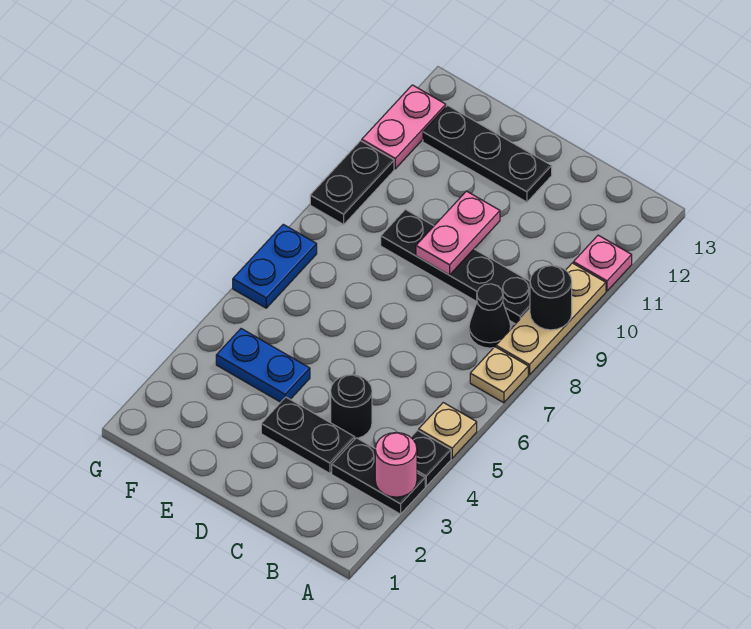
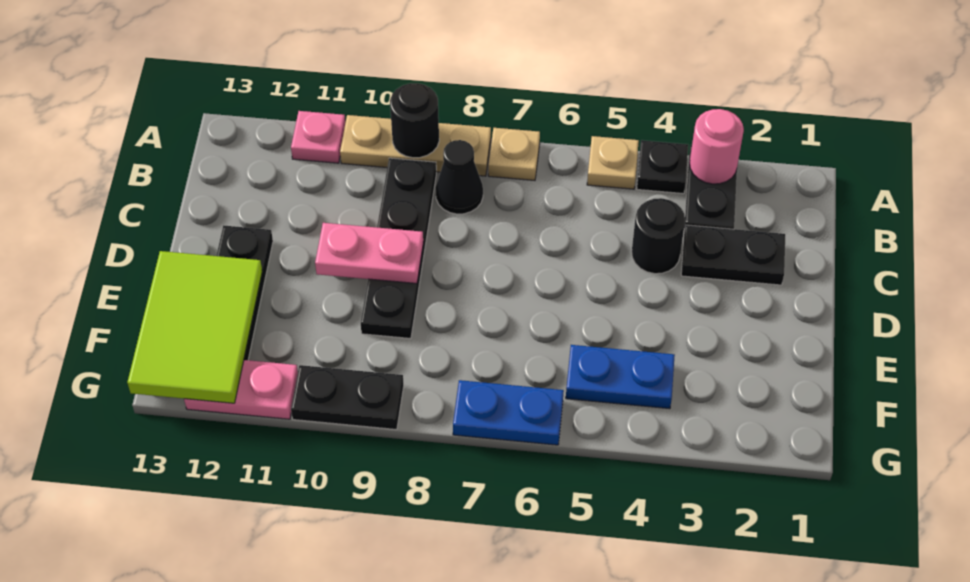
black 1x2 plate [261,397,355,473] -> black 1x2 plate turned to [681,225,785,285]
blue 1x2 plate [216,329,310,402] -> blue 1x2 plate turned to [566,345,675,409]
none -> lime 2x3 tile [127,251,262,403]

